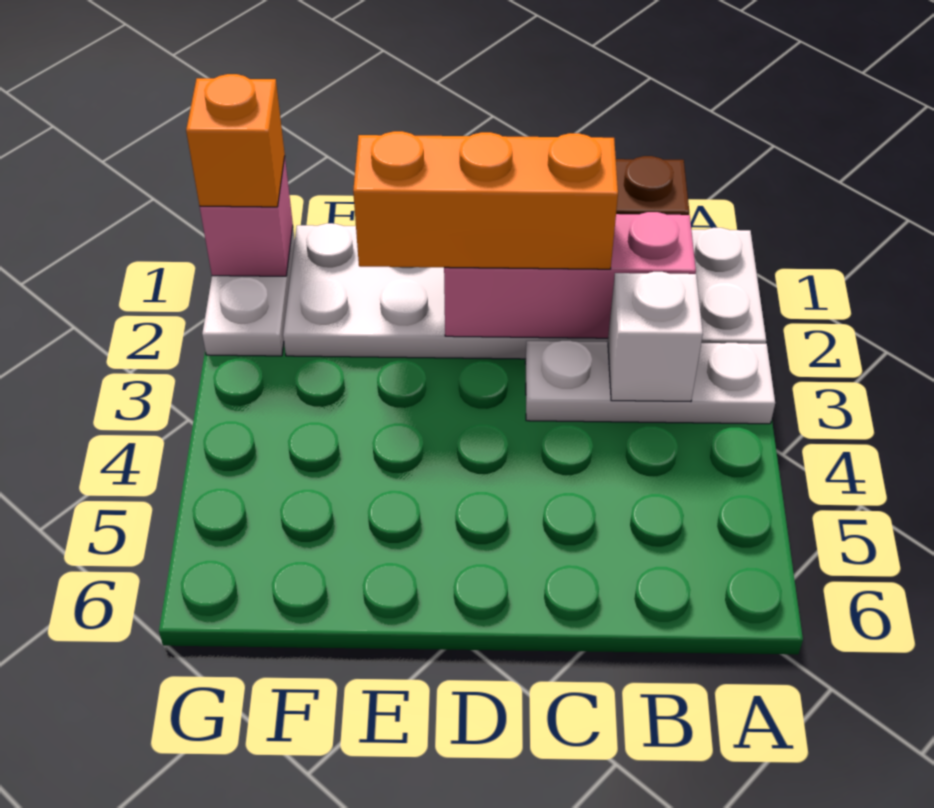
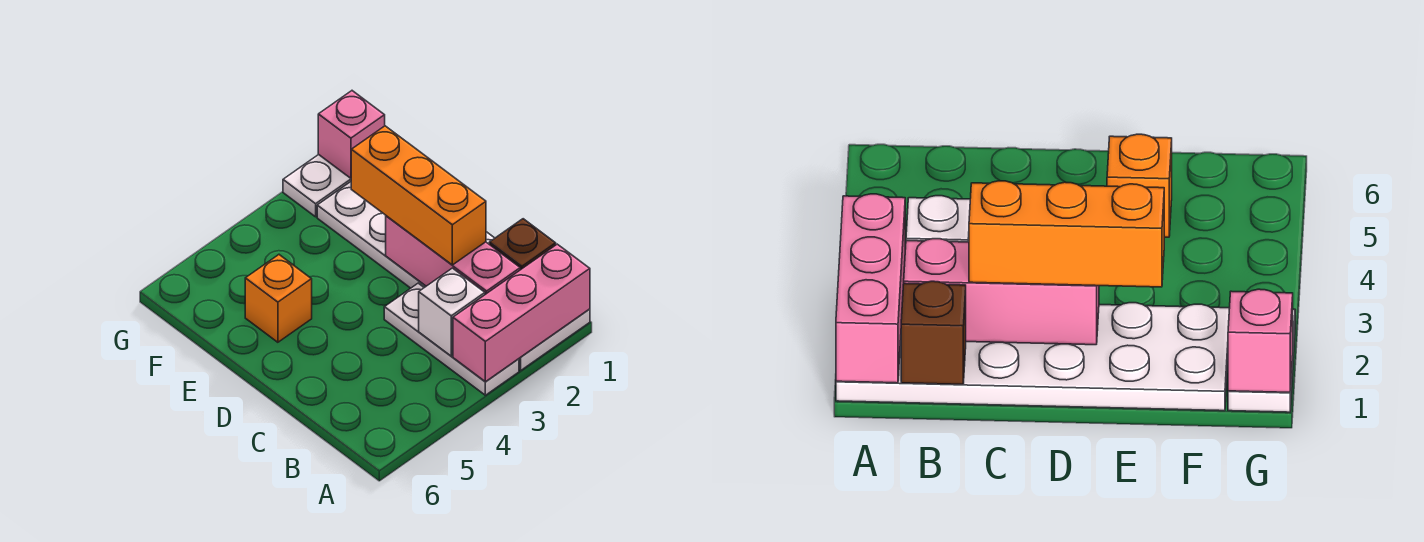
none -> pink 1x3 brick [453,244,590,382]
orange 1x1 brick [186,74,285,207] -> orange 1x1 brick moved to [245,255,312,342]

